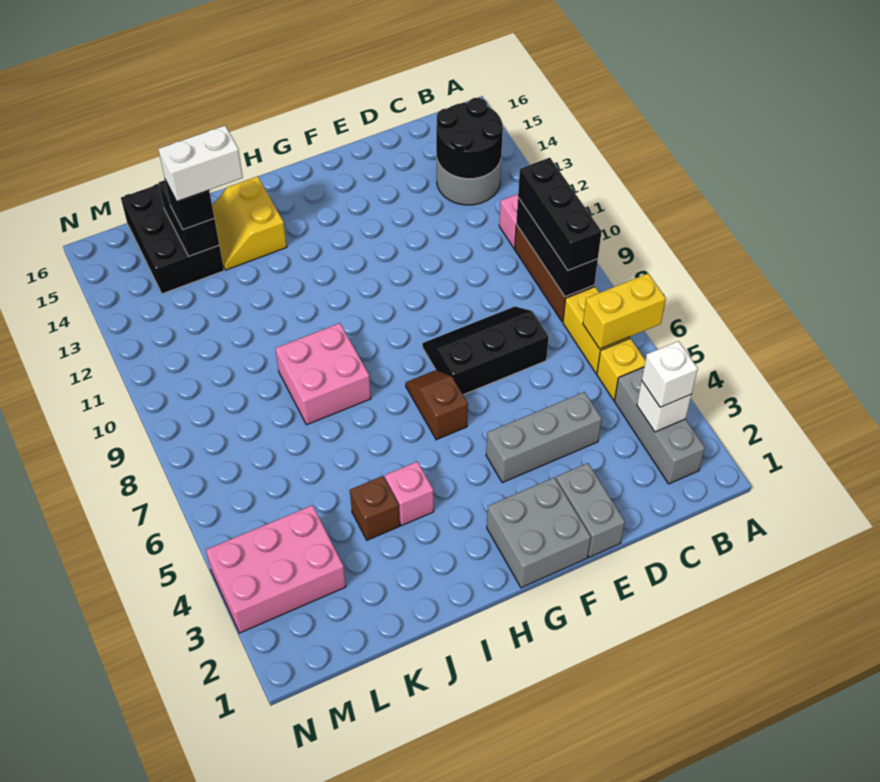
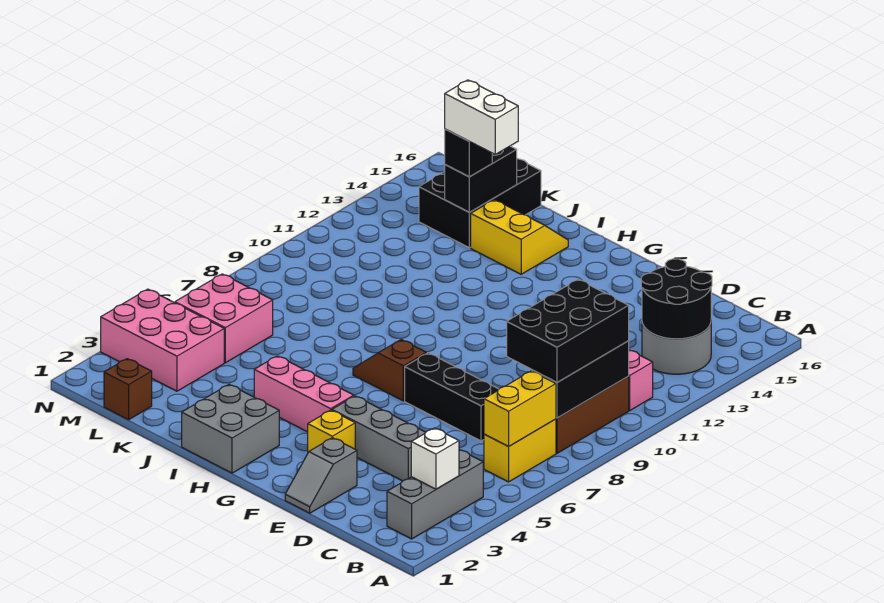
yellow 1x2 brick [583,274,666,349] -> yellow 1x2 brick turned to [484,371,556,447]
white 1x1 brick [642,341,698,407] -> none
yellow 1x1 brick [597,338,645,400] -> yellow 1x1 brick moved to [308,410,355,452]
black 1x3 brick [518,158,602,270] -> black 2x3 brick [507,279,629,382]
grey 1x2 brick [556,463,625,557] -> grey 1x2 slope [285,438,357,513]
grey 2x2 brick [487,477,591,588] -> grey 2x2 brick moved to [182,385,279,473]
brown 1x2 slope [406,370,468,440] -> brown 1x2 slope turned to [353,340,426,401]
pink 1x1 brick [385,462,434,526] -> pink 1x3 brick [254,356,354,432]
pink 2x2 brick [275,323,371,425] -> pink 2x2 brick moved to [175,274,273,363]
yellow 2x2 slope [212,176,287,270] -> yellow 2x2 slope turned to [471,200,568,274]
brown 1x1 brick [350,476,400,540] -> brown 1x1 brick moved to [104,359,152,420]

